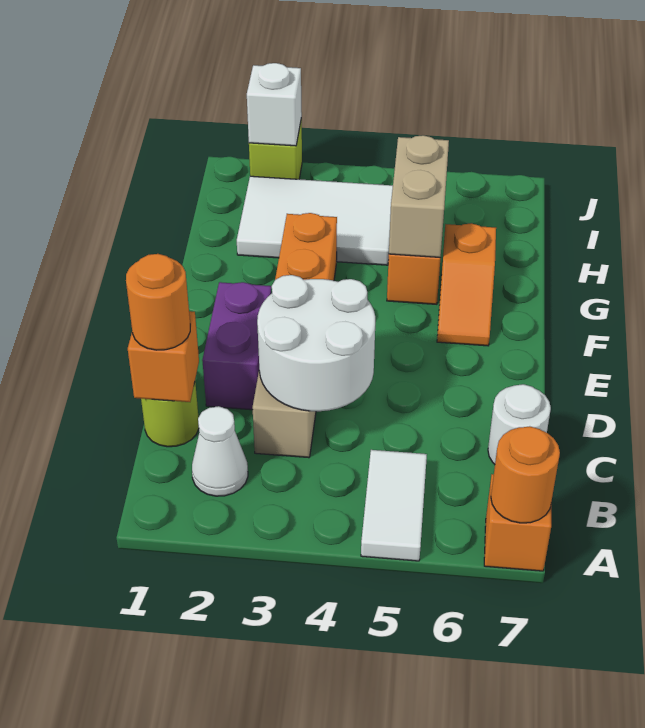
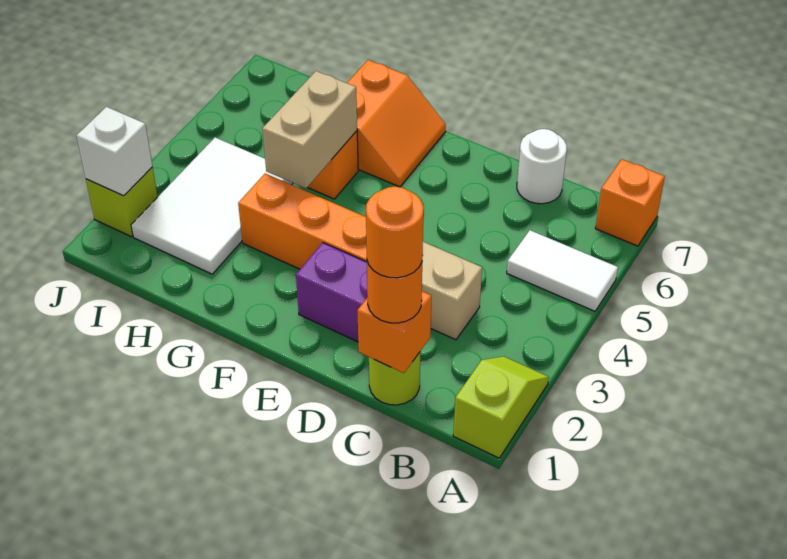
none -> lime 1x2 slope [453,356,549,458]
orange 1x1 round brick [491,426,560,523] -> orange 1x1 round brick moved to [366,186,424,278]
white 1x1 cone [192,406,248,496] -> none
white 2x2 round brick [257,275,375,411] -> none
orange 1x2 slope [437,223,496,346] -> orange 2x2 slope [347,60,446,187]
tan 1x2 brick [389,135,449,258] -> tan 1x2 brick turned to [262,71,357,188]

